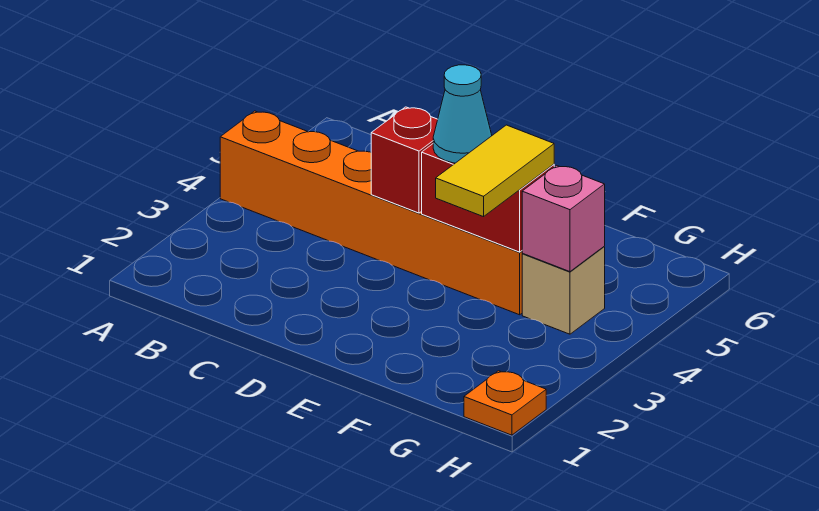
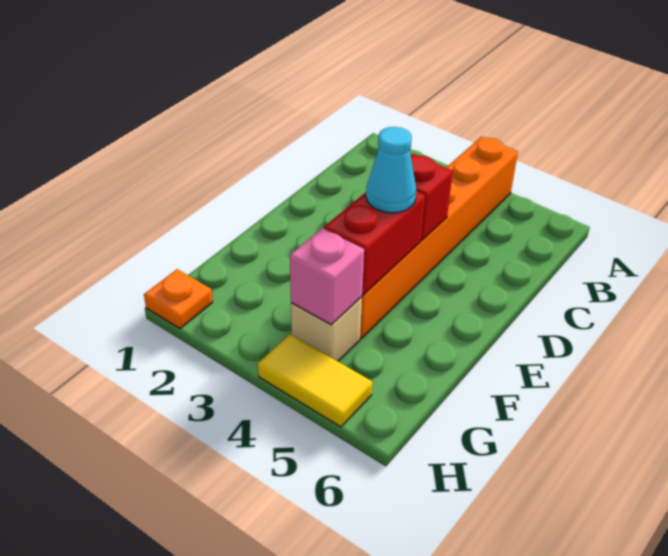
yellow 1x2 tile [436,125,554,217] -> yellow 1x2 tile moved to [258,334,373,427]

